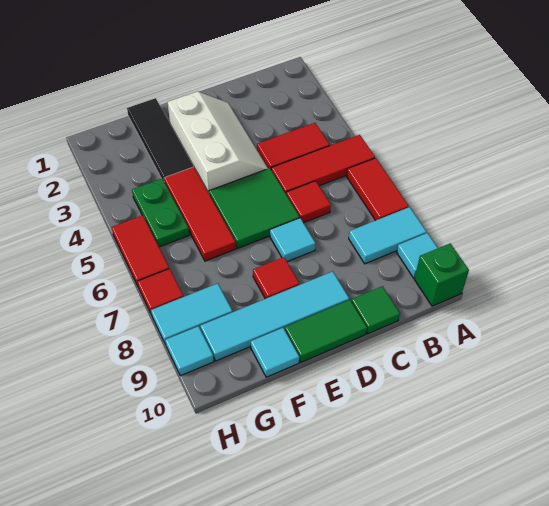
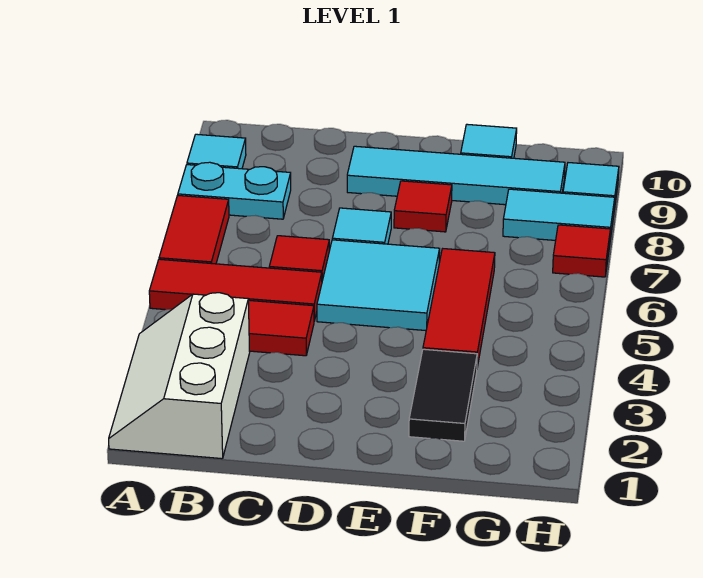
cyan 1x2 tile [349,207,426,264] -> cyan 1x2 plate [178,162,291,219]
green 1x1 brick [414,244,469,306] -> none
green 1x1 tile [351,286,400,334] -> none
white 2x3 slope [168,91,268,193] -> white 2x3 slope moved to [109,293,250,459]
green 2x2 tile [209,168,300,249] -> cyan 2x2 tile [317,240,440,331]
green 1x2 tile [285,300,367,362] -> none
black 1x3 tile [127,98,193,180] -> black 1x2 tile [409,349,477,441]
green 1x2 plate [132,179,189,247] -> none
red 1x2 tile [112,215,169,286] -> none

